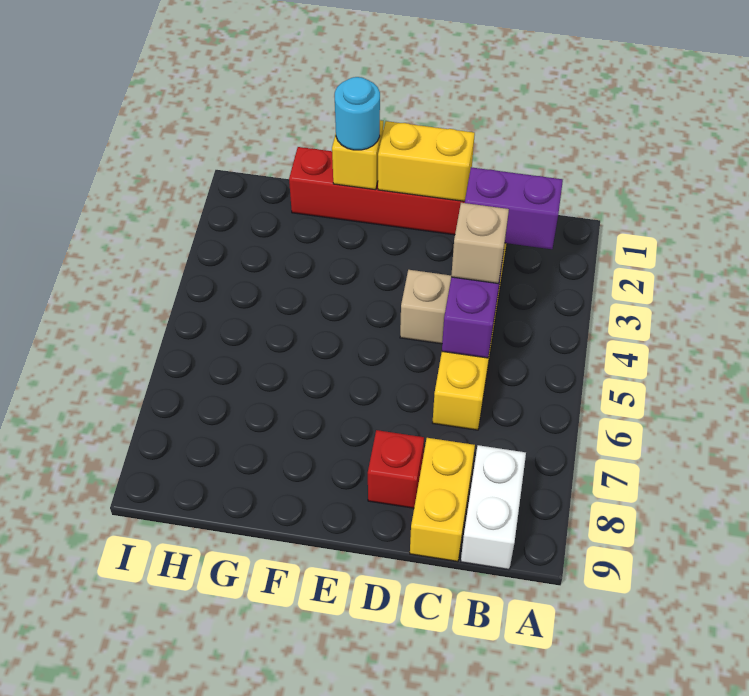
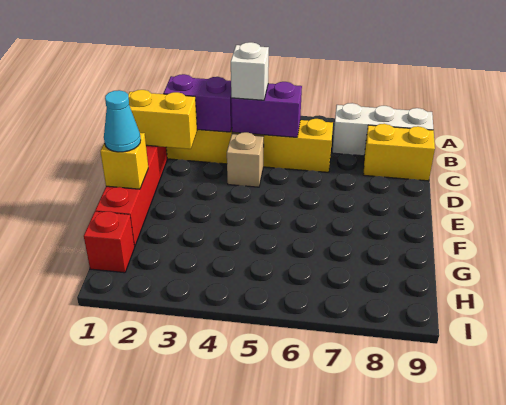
purple 1x2 brick [465,167,563,249] -> purple 1x2 brick turned to [163,74,232,132]
white 1x2 brick [461,445,526,570] -> white 1x3 brick [332,103,433,156]
tan 1x1 brick [451,203,509,284] -> white 1x1 brick [231,42,269,100]
yellow 1x2 brick [378,121,475,202] -> yellow 1x2 brick turned to [128,90,197,149]
red 1x1 brick [368,430,424,508] -> red 1x1 brick moved to [84,211,135,273]
cyan 1x1 round brick [335,77,380,150] -> cyan 1x1 cone [104,90,141,152]

